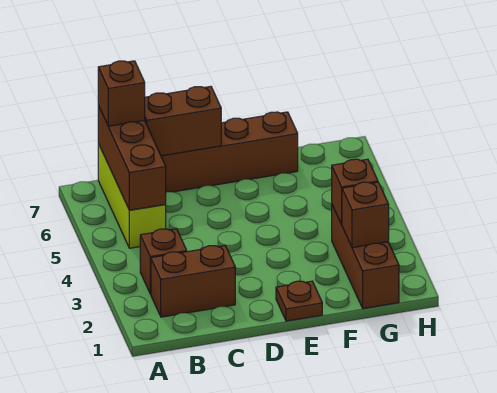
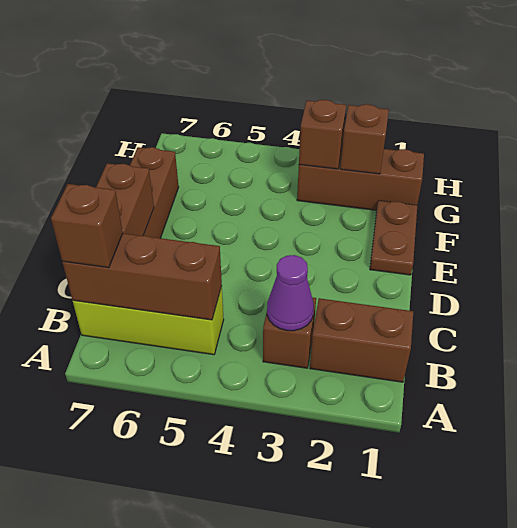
brown 1x2 brick [151,245,235,317] -> brown 1x2 brick turned to [310,298,413,382]
none -> purple 1x1 cone [267,255,314,331]
brown 1x1 plate [276,281,322,321] -> brown 1x2 plate [370,201,417,275]

